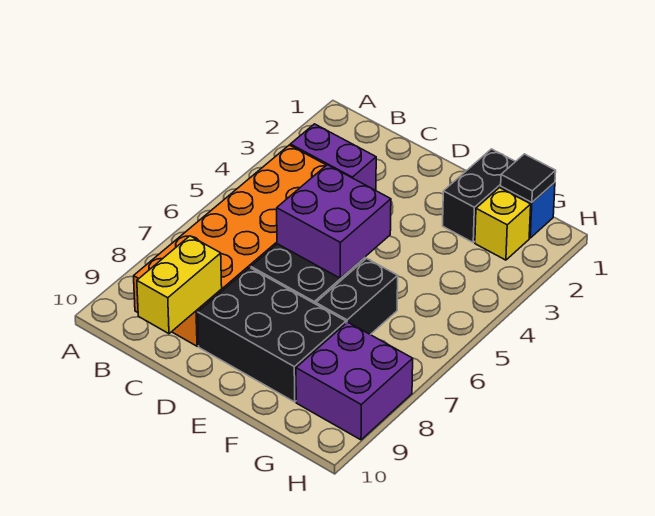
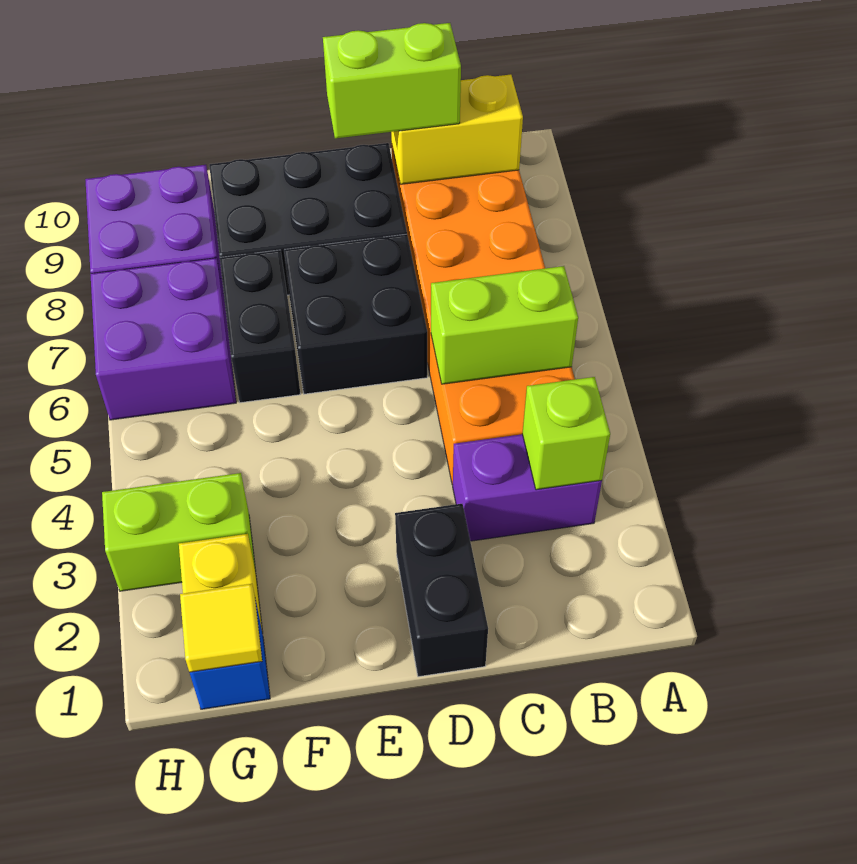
none -> lime 1x1 brick [522,377,610,490]
none -> lime 1x2 brick [431,266,578,384]
yellow 1x2 brick [137,236,222,334] -> yellow 1x2 brick turned to [391,75,523,184]
none -> lime 1x2 brick [323,23,461,138]
purple 2x2 brick [277,165,391,278] -> purple 2x2 brick moved to [90,258,236,420]
black 1x2 brick [443,149,515,242] -> black 1x2 brick moved to [395,504,488,677]
black 1x1 tile [501,154,556,203] -> yellow 1x1 tile [180,584,262,672]
none -> lime 1x2 brick [102,473,256,591]

